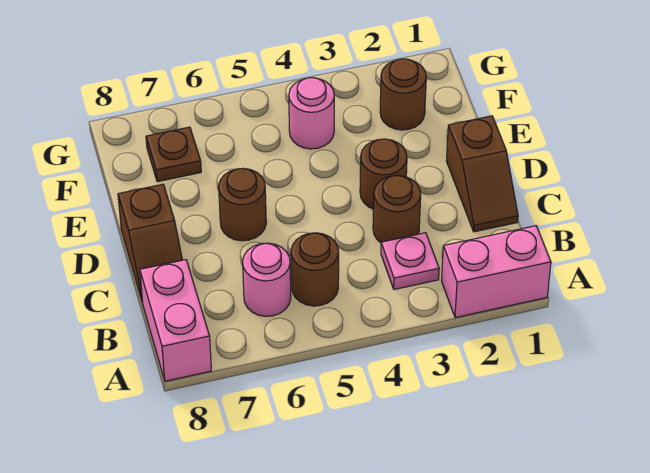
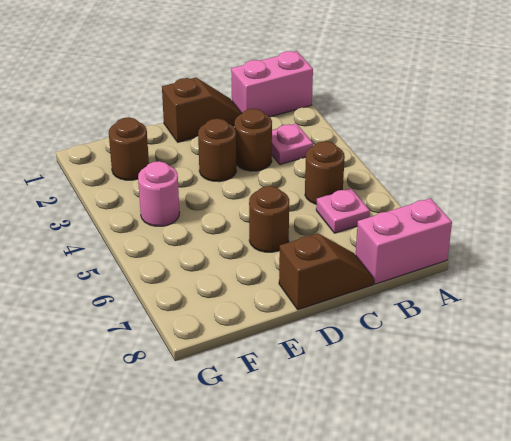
pink 1x2 brick [442,226,551,318] -> pink 1x2 brick turned to [231,51,313,117]
pink 1x1 round brick [243,243,291,316] -> pink 1x1 plate [316,188,370,233]
brown 1x1 plate [146,127,201,182] -> none

